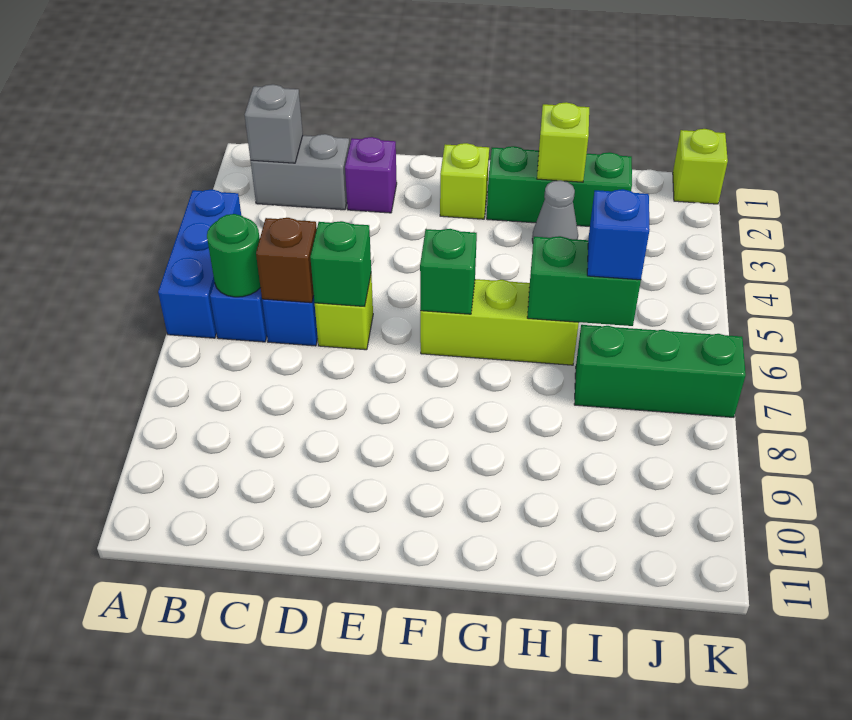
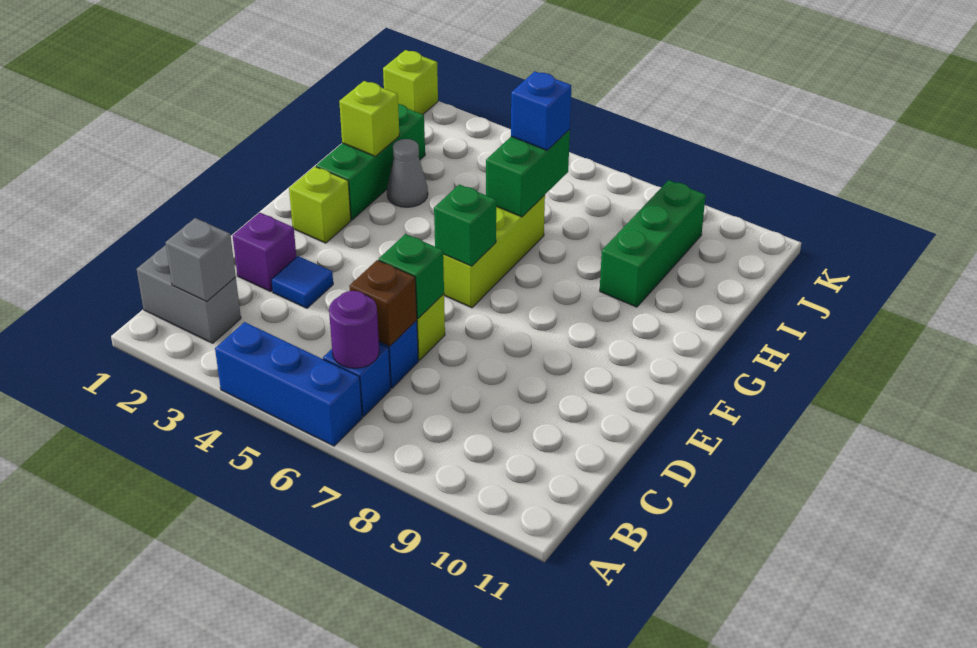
grey 1x2 brick [251,134,350,210] -> grey 1x2 brick turned to [137,245,241,343]
green 1x1 round brick [207,214,261,297] -> purple 1x1 round brick [329,291,379,368]
none -> blue 1x1 tile [271,256,333,308]
green 1x3 brick [574,325,746,417] -> green 1x3 brick moved to [600,180,706,307]

